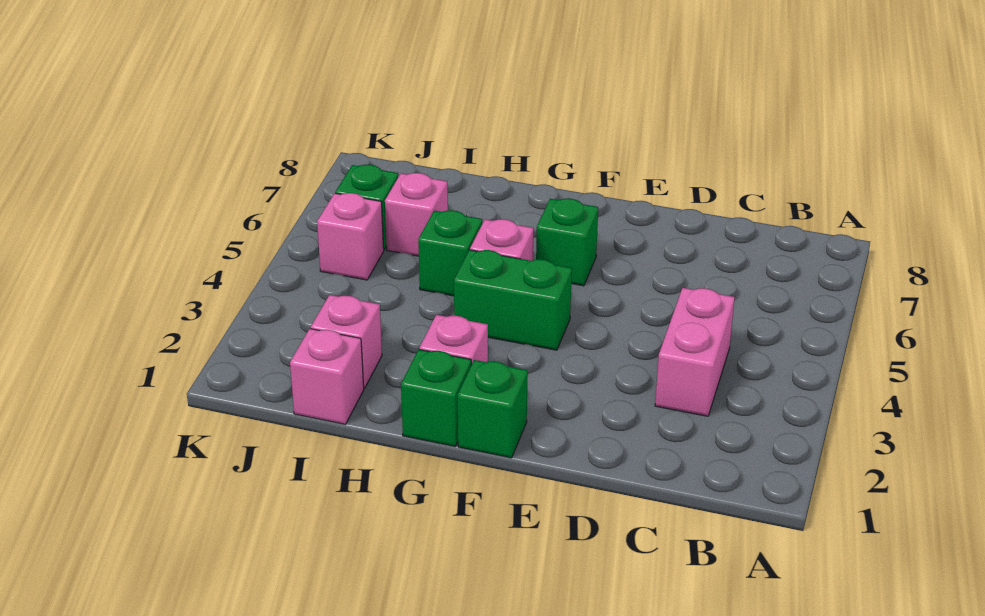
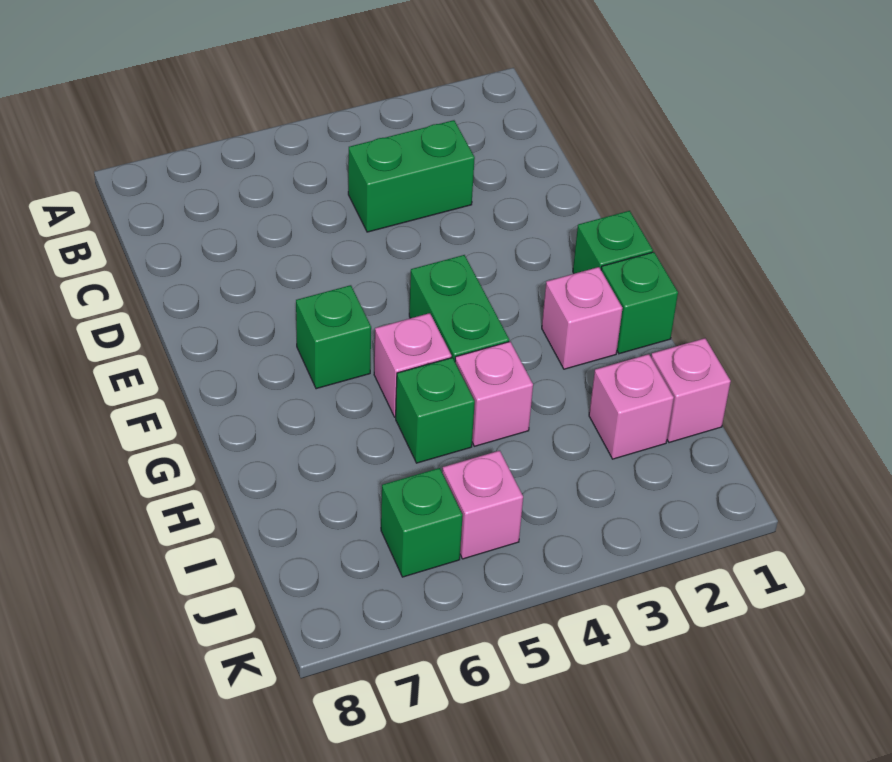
pink 1x2 brick [655,288,735,416] -> green 1x2 brick [348,120,475,232]
pink 1x1 brick [385,173,448,256] -> pink 1x1 brick moved to [455,342,533,446]

